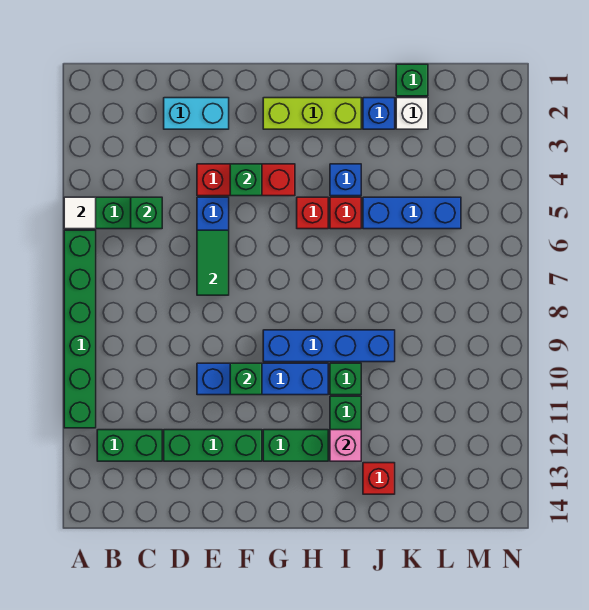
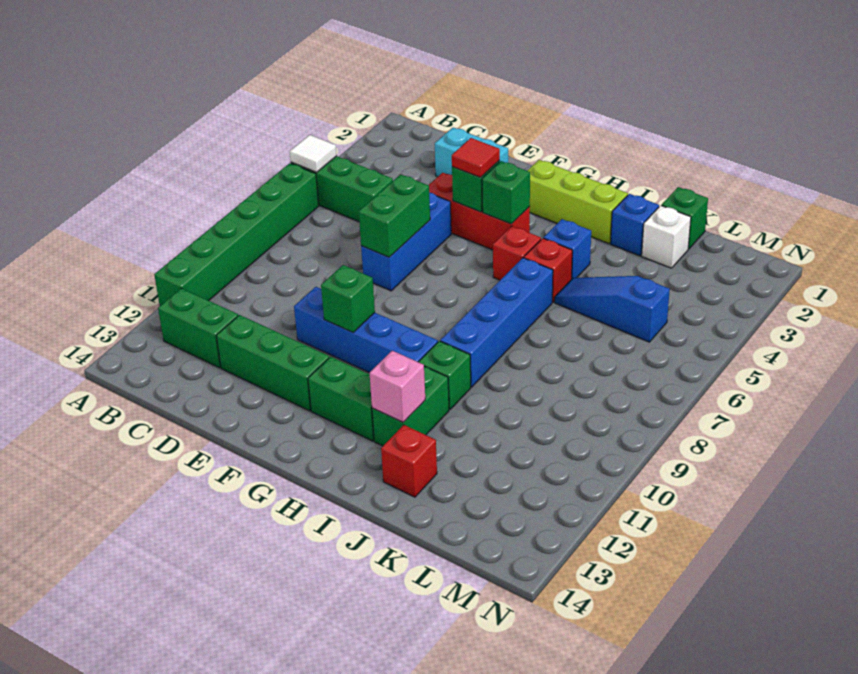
green 1x1 brick [131,197,162,229] -> green 1x1 brick moved to [482,161,530,224]
green 1x2 tile [197,230,229,295] -> green 1x2 brick [359,174,430,257]
none -> red 1x1 tile [452,138,500,177]
blue 1x4 brick [263,330,395,362] -> blue 1x4 brick turned to [440,258,553,387]
blue 1x3 brick [363,197,461,229] -> blue 1x3 slope [555,276,670,342]

